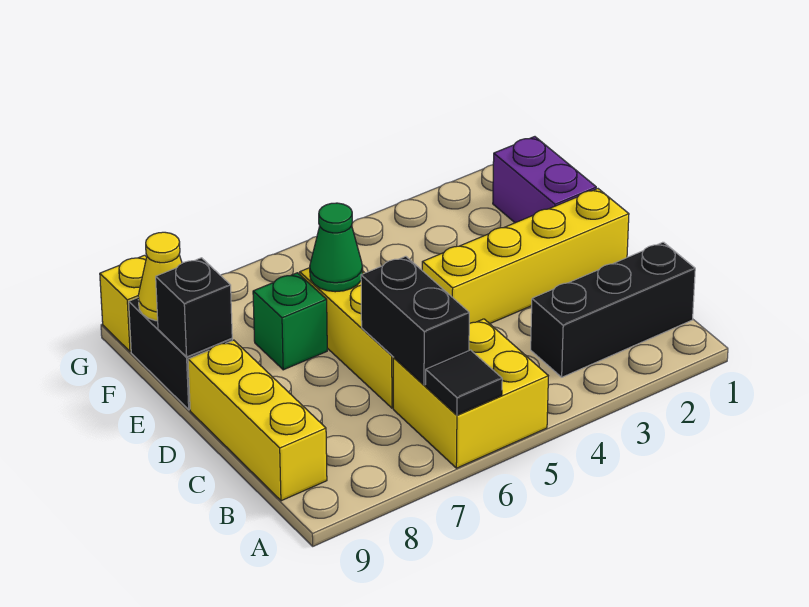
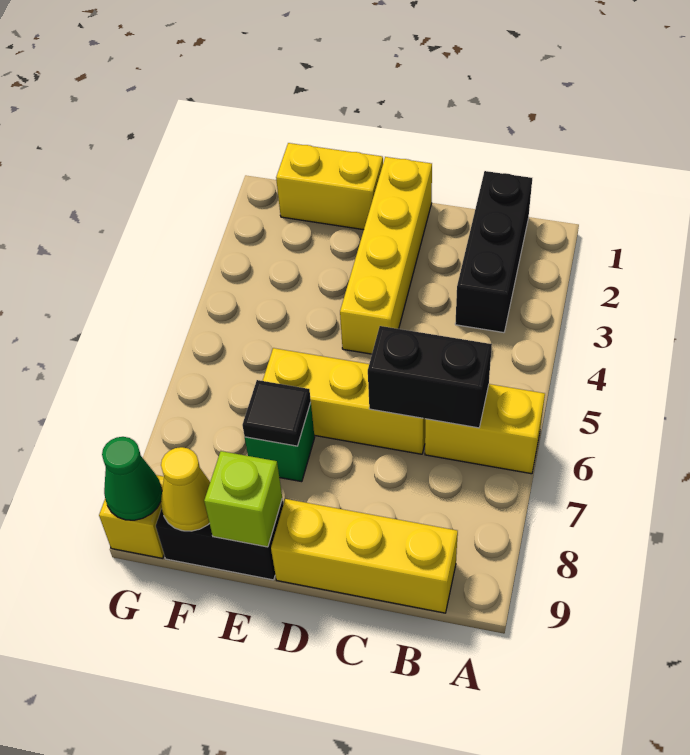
yellow 2x2 brick [393,319,548,468] -> yellow 1x2 brick [425,384,545,474]
black 1x1 tile [426,350,502,415] -> black 1x1 tile moved to [242,380,311,446]
purple 1x2 brick [493,137,596,223] -> yellow 1x2 brick [276,143,383,230]
green 1x1 cone [310,203,363,292] -> green 1x1 cone moved to [102,437,162,520]
black 1x1 brick [156,258,232,357] -> lime 1x1 brick [204,451,282,547]

